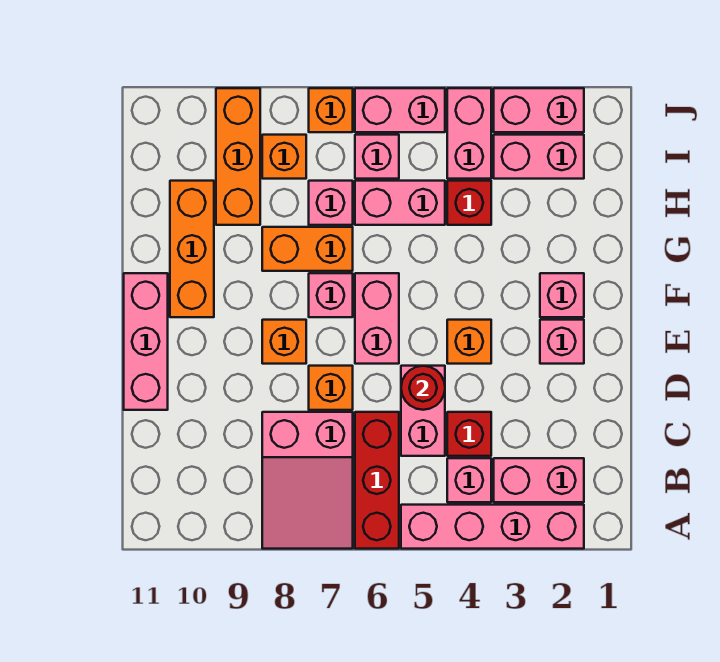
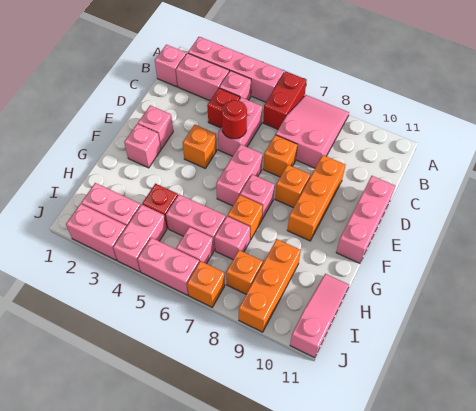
red 1x3 brick [355,412,399,549] -> red 1x2 brick [263,71,307,129]
none -> pink 1x1 brick [155,45,186,87]
orange 1x3 brick [170,181,214,317] -> orange 1x3 brick moved to [287,155,345,241]
orange 1x2 brick [262,227,353,271] -> orange 1x1 brick [228,195,263,240]
none -> pink 1x3 slope [290,274,349,358]

